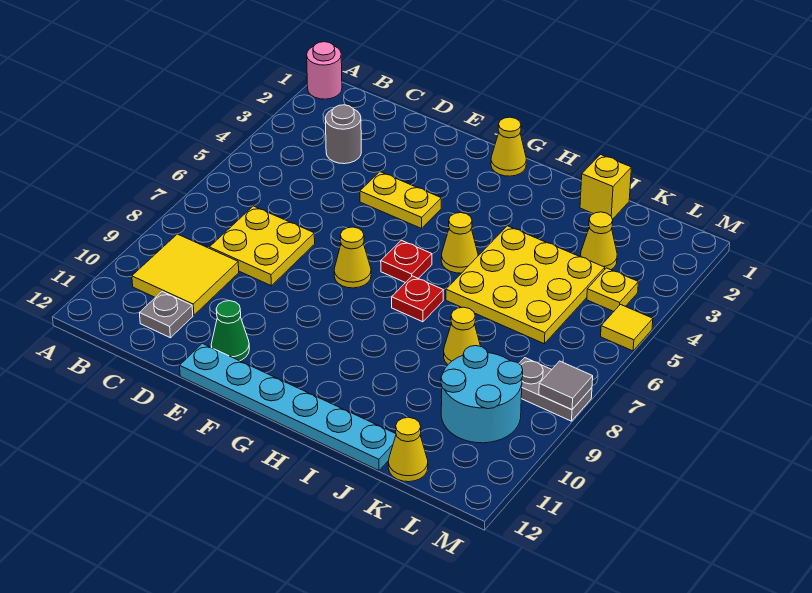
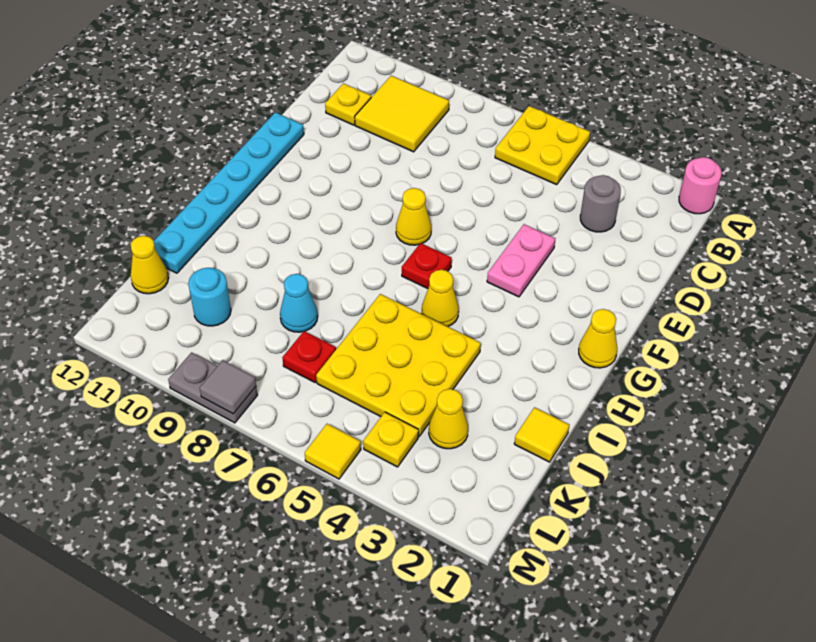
yellow 2x2 plate [209,206,315,286] -> yellow 2x2 plate moved to [495,106,590,185]
grey 1x1 plate [139,292,193,338] -> yellow 1x1 plate [325,83,371,125]
yellow 1x2 plate [360,172,441,228] -> pink 1x2 plate [487,224,555,297]
green 1x1 cone [211,301,249,361] -> none
red 1x1 plate [392,276,443,322] -> red 1x1 plate moved to [282,331,336,382]
yellow 1x1 brick [580,154,631,219] -> yellow 1x1 tile [514,407,569,462]
yellow 1x1 cone [444,307,480,364] -> cyan 1x1 cone [280,274,318,332]
cyan 2x2 round brick [441,346,523,443] -> cyan 1x1 round brick [188,268,231,326]
grey 1x2 plate [519,358,592,421] -> grey 1x2 plate turned to [168,352,257,423]

